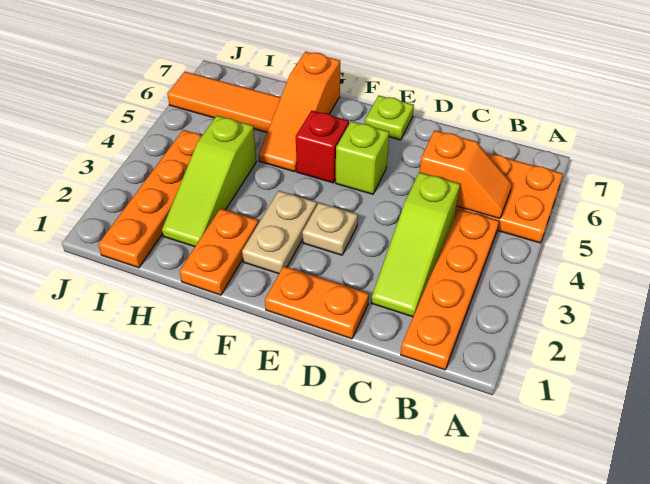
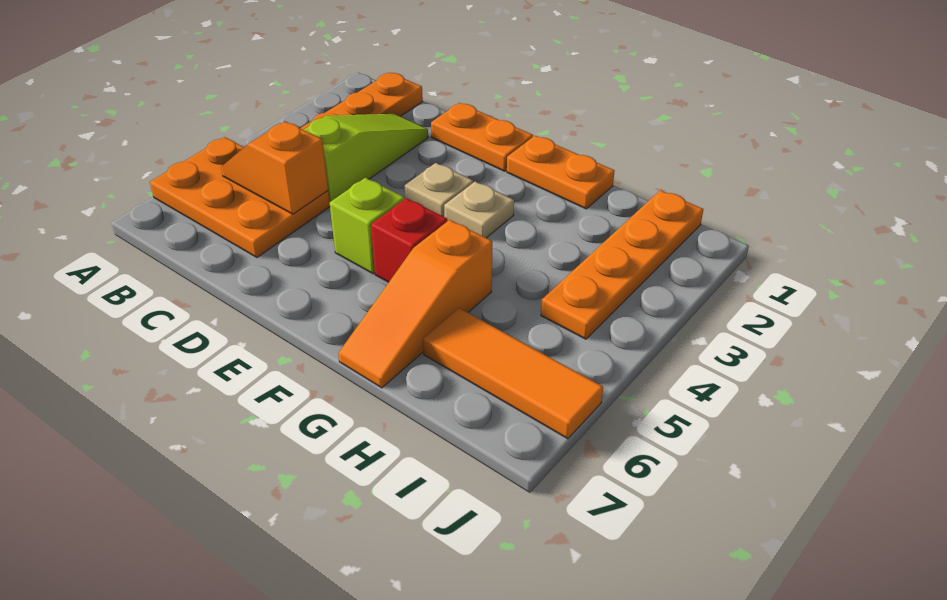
lime 1x1 plate [365,95,414,140] -> none
tan 1x2 plate [242,191,317,274] -> tan 1x1 plate [444,182,514,238]
orange 1x2 plate [180,208,259,295] -> orange 1x2 plate turned to [507,136,614,209]
orange 1x3 slope [259,52,340,172] -> orange 1x3 slope turned to [338,220,492,388]
lime 1x3 slope [162,116,256,247] -> none

